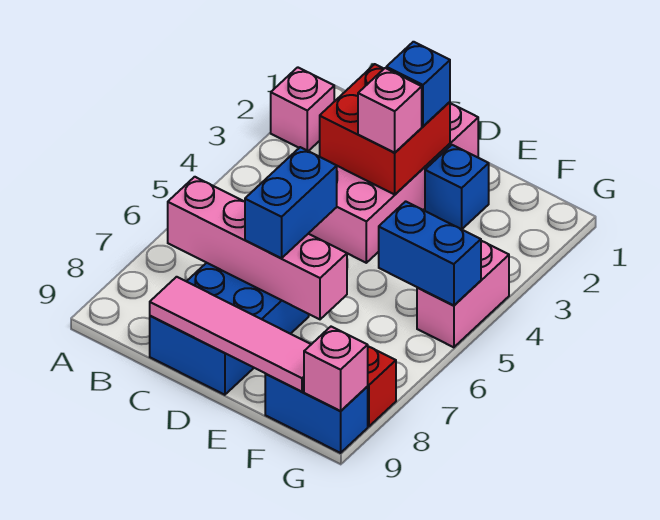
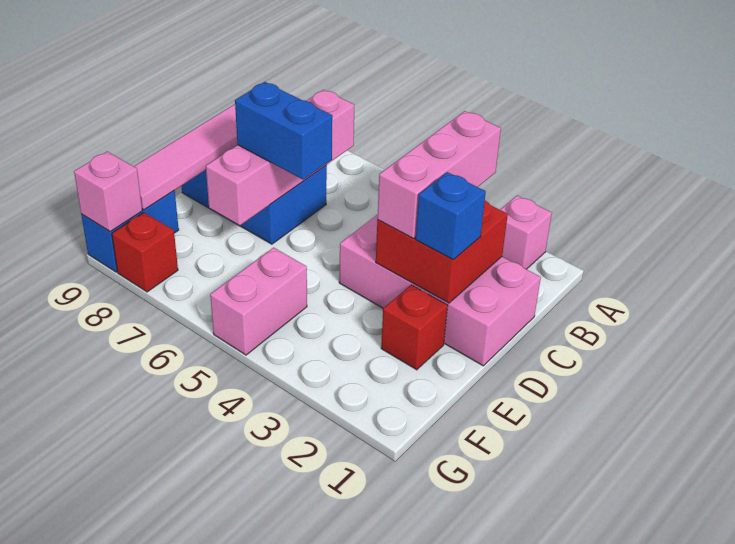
pink 1x1 brick [358,68,422,153] -> pink 1x3 brick [377,111,501,238]
blue 1x1 brick [425,145,489,229] -> red 1x1 brick [381,285,448,370]
blue 1x2 brick [379,201,481,305] -> none
pink 1x2 brick [417,241,509,347] -> pink 1x2 brick turned to [210,248,307,355]

